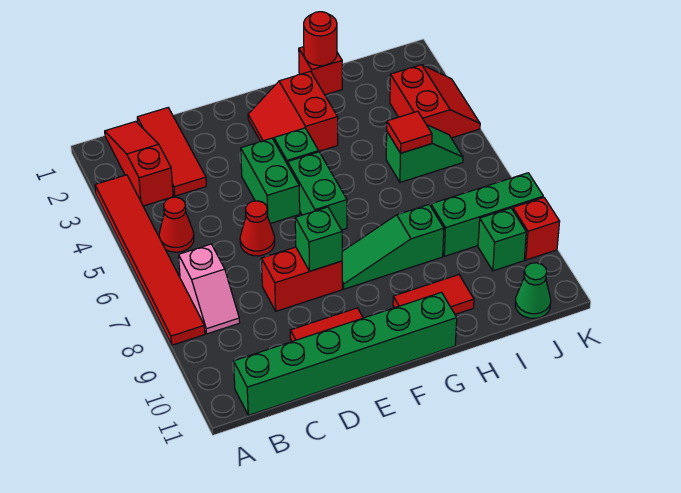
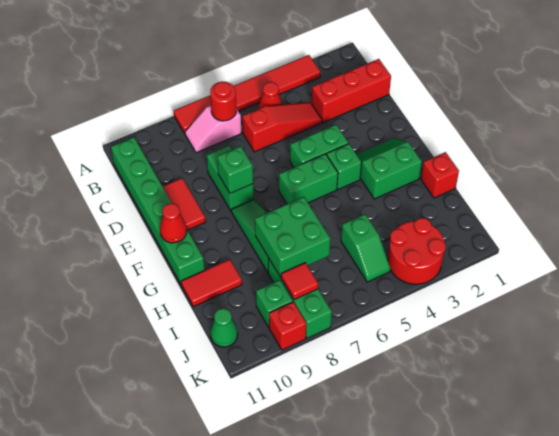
red 1x3 slope [105,121,173,206] -> red 1x3 slope moved to [243,102,322,152]
red 1x3 tile [137,108,206,196] -> red 1x3 brick [312,59,391,122]
red 1x1 cone [240,201,275,256] -> red 1x1 cone moved to [160,203,187,243]
red 1x2 brick [261,247,342,311] -> green 1x2 brick [207,146,254,211]
red 2x2 slope [248,71,338,151] -> green 2x2 slope [357,139,422,199]
red 1x2 tile [393,275,474,314] -> red 1x2 tile turned to [181,259,242,307]
red 1x1 round brick [304,12,337,66] -> red 1x1 round brick moved to [210,82,236,121]
none -> green 2x2 brick [255,197,330,277]
red 1x1 tile [387,111,432,153] -> red 1x1 tile moved to [281,263,318,300]
red 2x2 slope [390,65,480,138] -> red 2x2 round brick [388,218,446,284]

